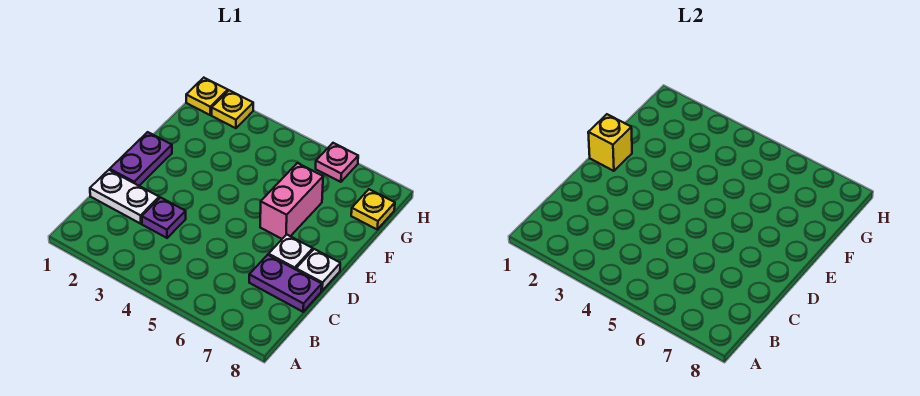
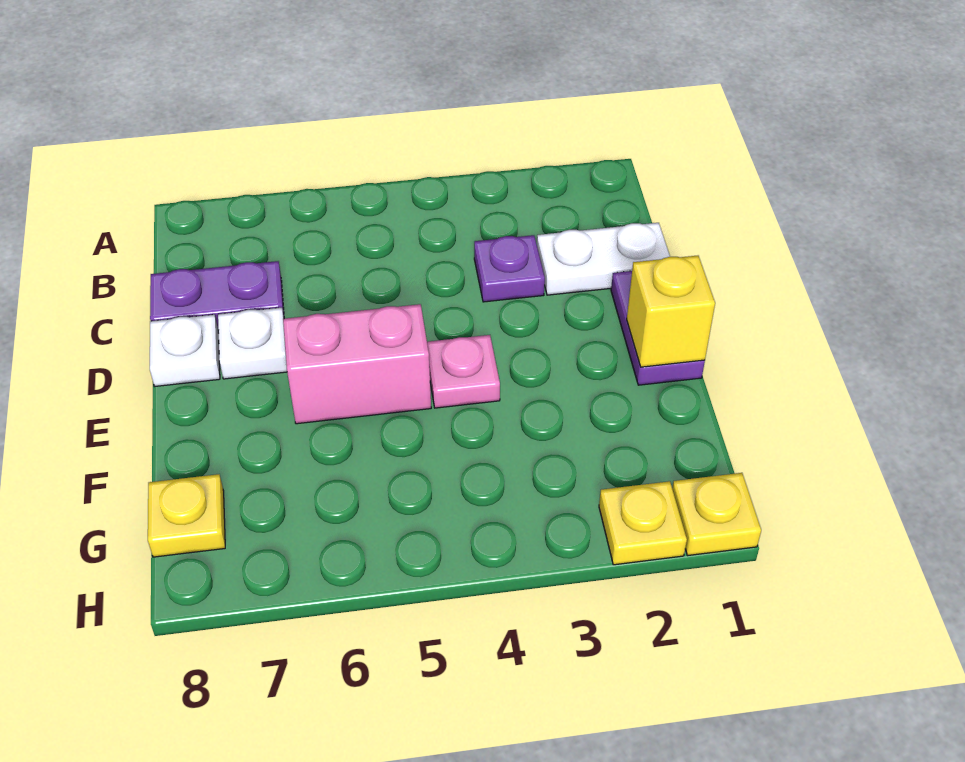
pink 1x2 brick [260,163,323,239] -> pink 1x2 brick turned to [283,304,431,424]
pink 1x1 plate [316,143,358,182] -> pink 1x1 plate moved to [427,335,500,408]

